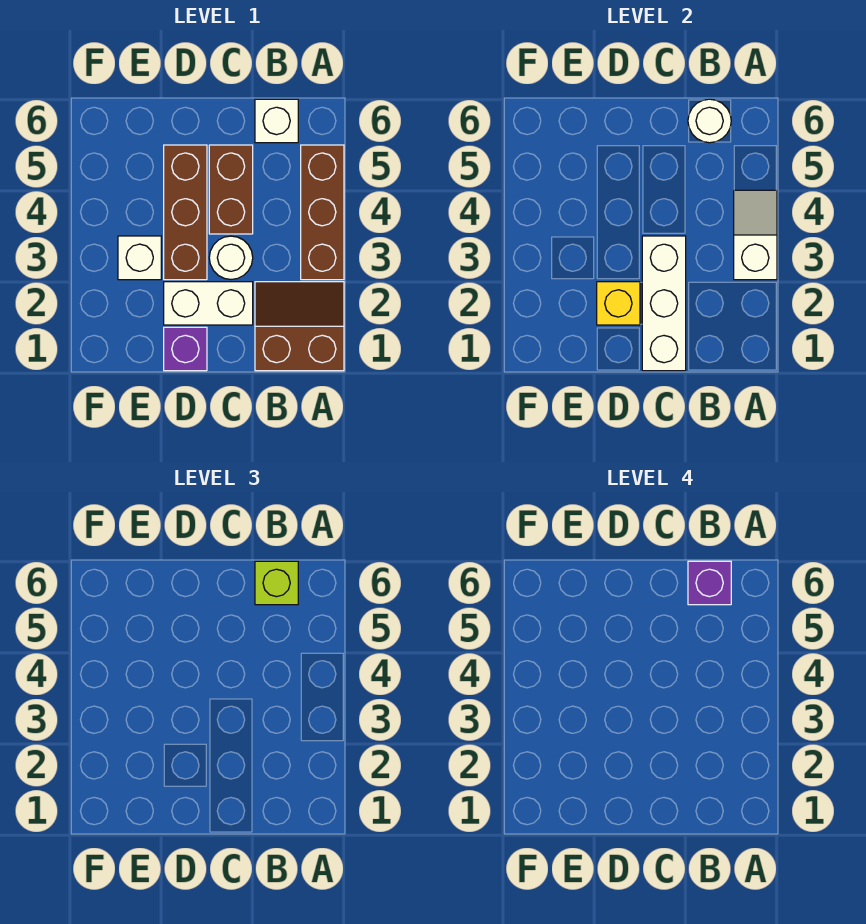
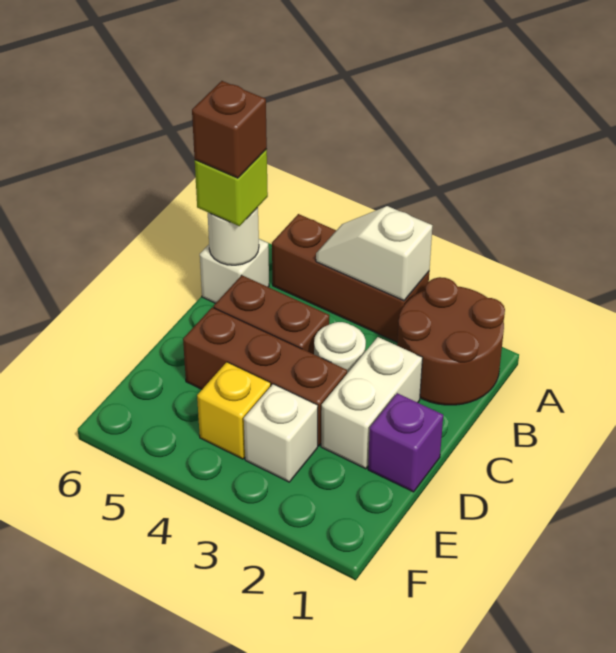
brown 2x2 slope [255,282,344,371] -> brown 2x2 round brick [397,277,505,405]
purple 1x1 brick [688,561,731,605] -> brown 1x1 brick [192,81,267,178]
white 1x3 brick [642,236,686,371] -> none
yellow 1x1 brick [597,282,640,325] -> yellow 1x1 brick moved to [197,362,271,459]

